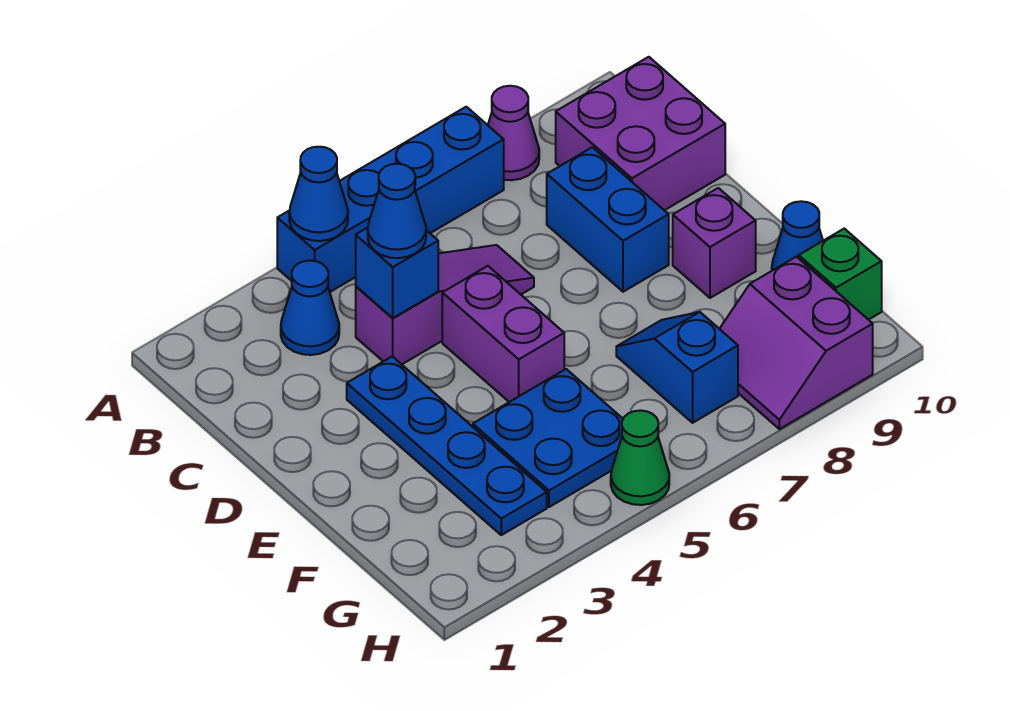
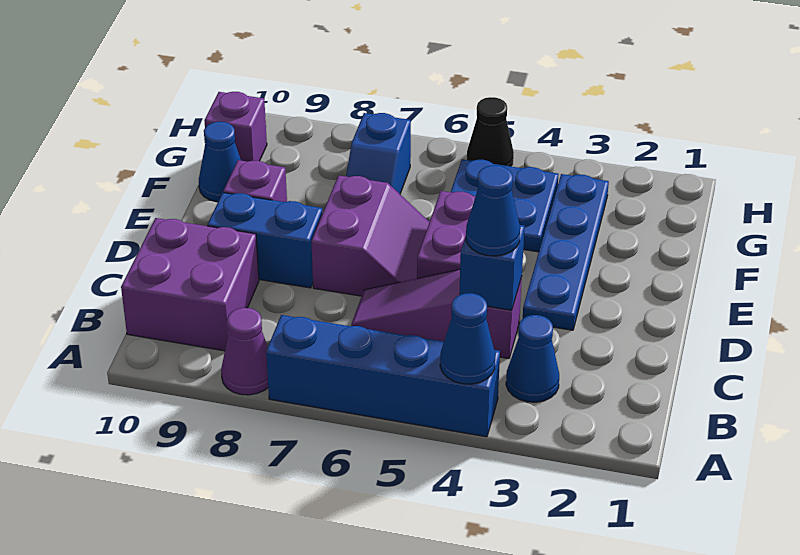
blue 1x2 brick [547,147,669,292] -> blue 1x2 brick turned to [208,193,322,288]
purple 2x2 slope [720,257,873,429] -> purple 2x2 slope moved to [311,175,429,296]
green 1x1 brick [799,229,882,320] -> purple 1x1 brick [204,92,267,162]
green 1x1 cone [611,410,669,505] -> black 1x1 cone [467,97,514,167]

